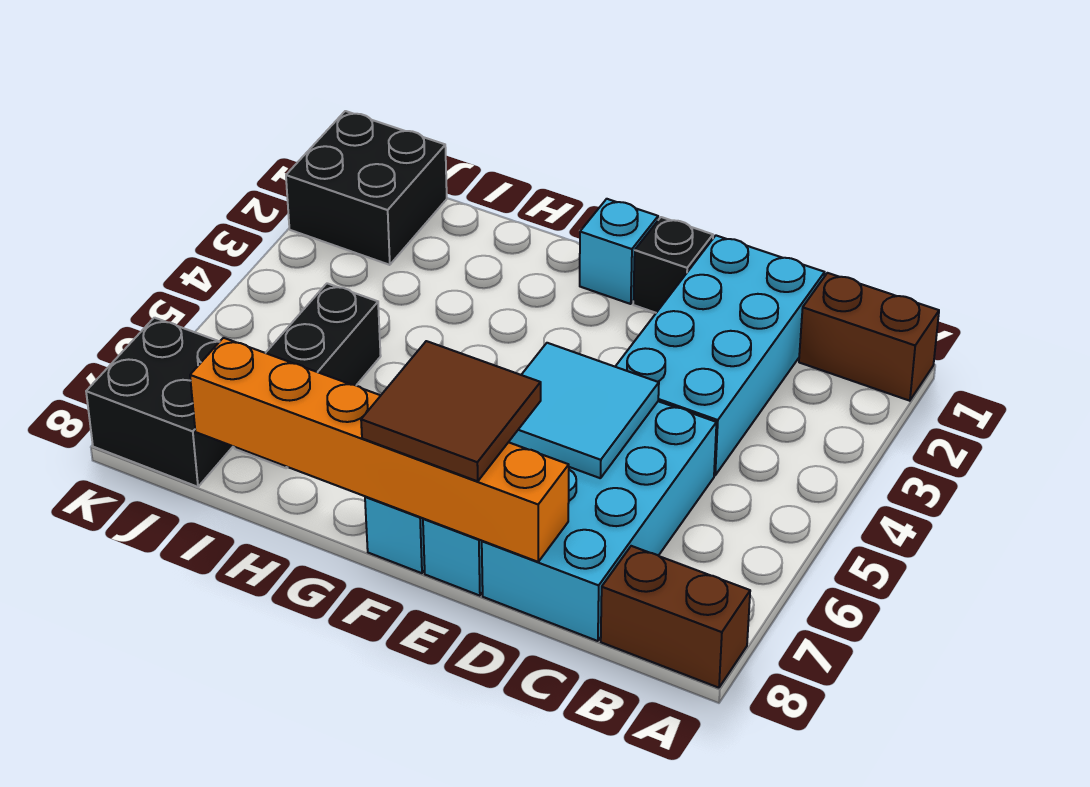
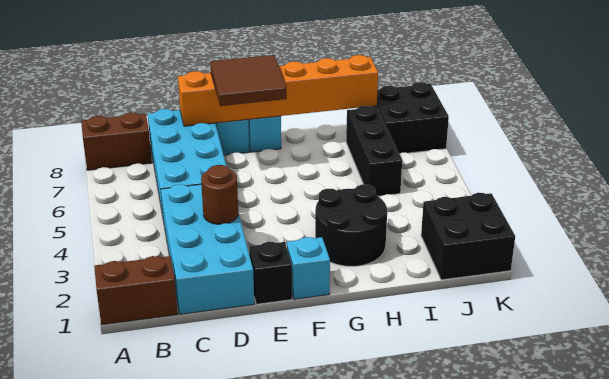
none -> brown 1x1 round brick [201,165,238,224]
cyan 2x2 tile [509,343,659,478] -> none
none -> black 2x2 round brick [315,184,387,266]

